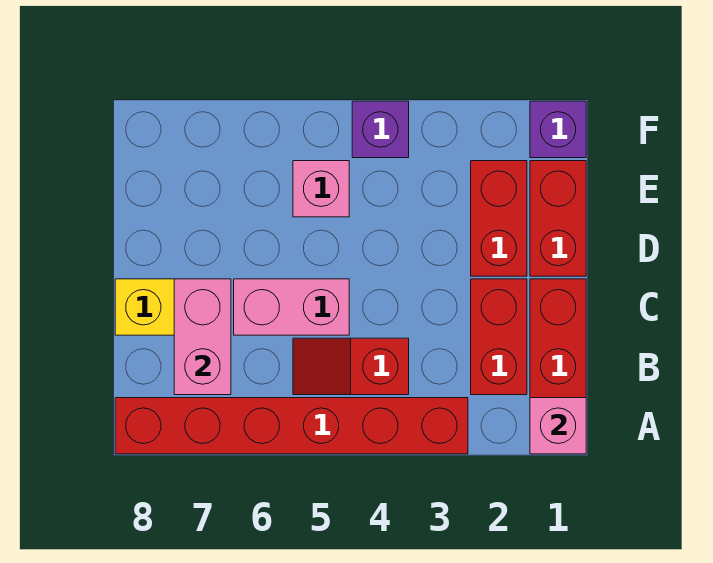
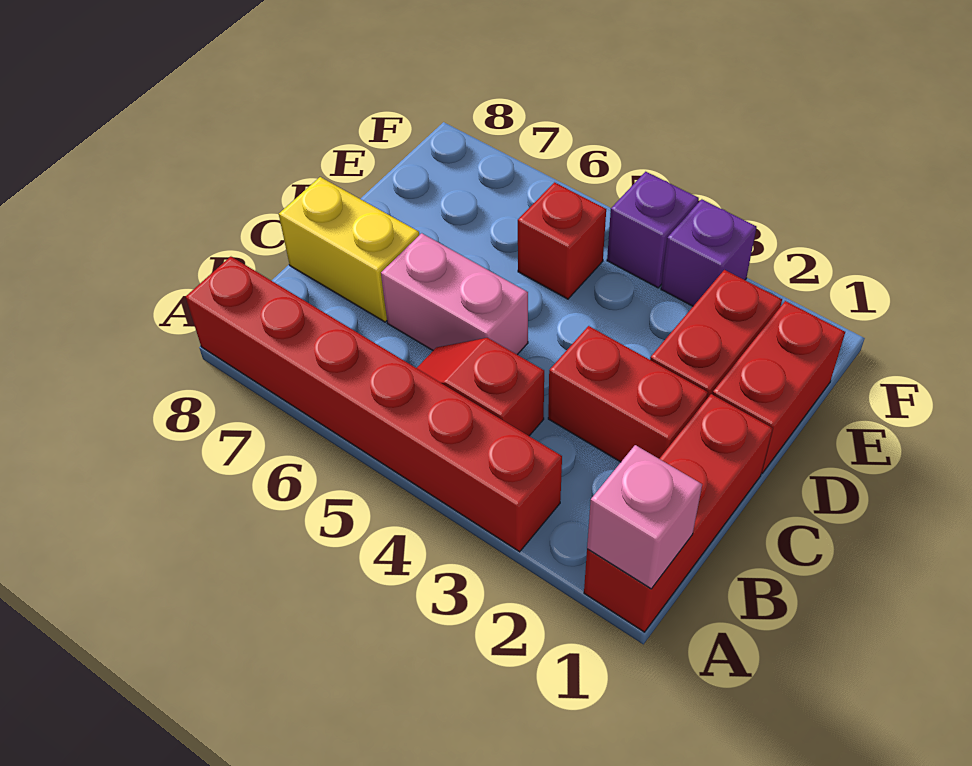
red 1x2 brick [471,279,527,395] -> red 1x2 brick turned to [548,326,708,462]
pink 1x2 brick [174,279,231,395] -> none
pink 1x1 brick [293,161,349,217] -> red 1x1 brick [518,182,606,299]
purple 1x1 brick [530,101,586,158] -> purple 1x1 brick moved to [661,199,757,306]

